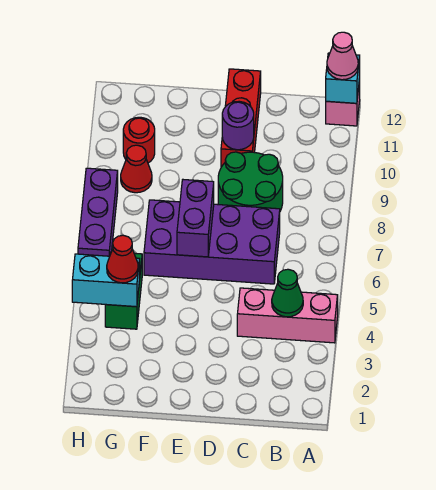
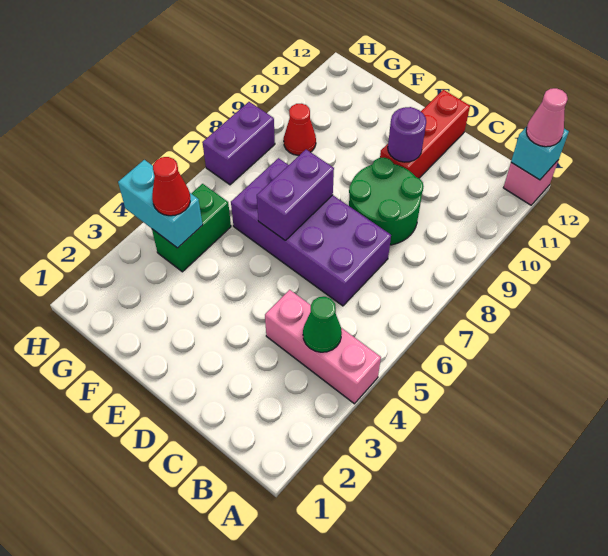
red 1x1 round brick [123,117,155,163] -> none
purple 1x3 brick [78,168,118,256] -> purple 1x2 brick [202,102,275,185]

